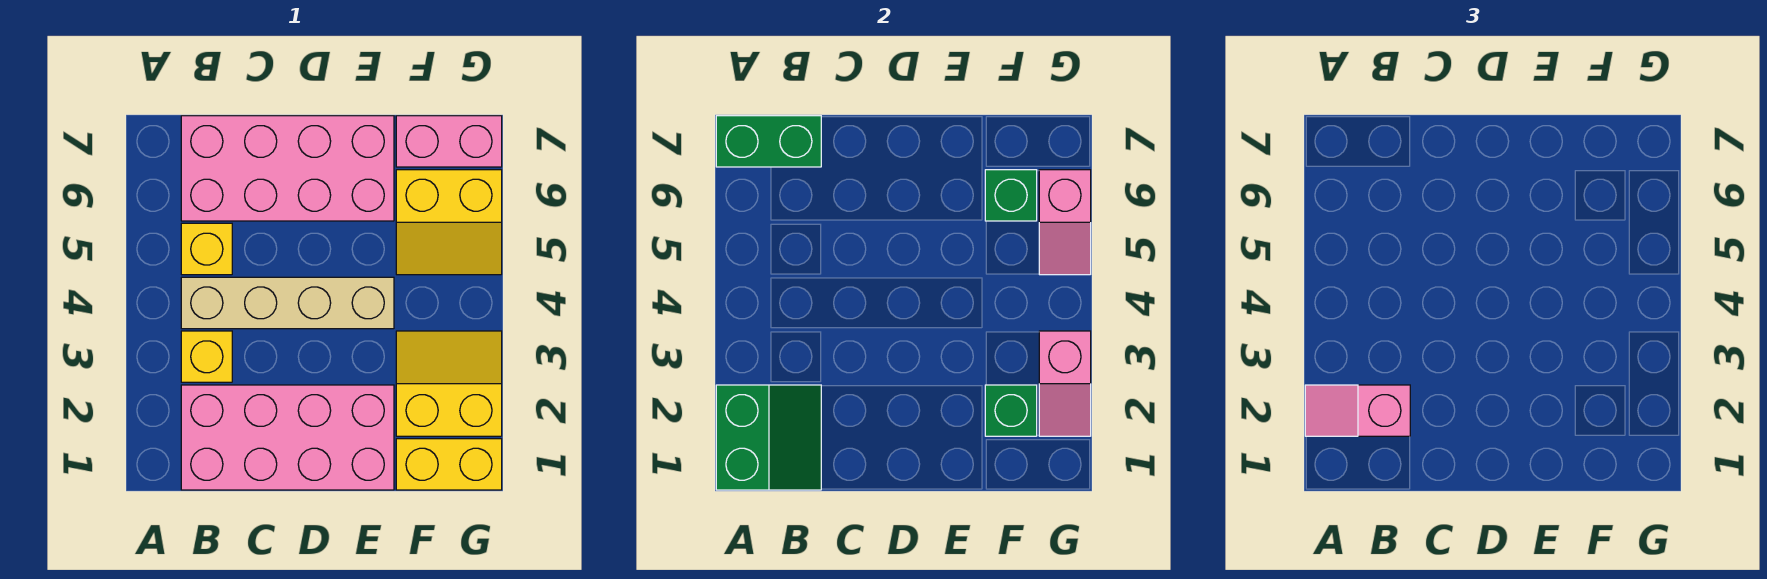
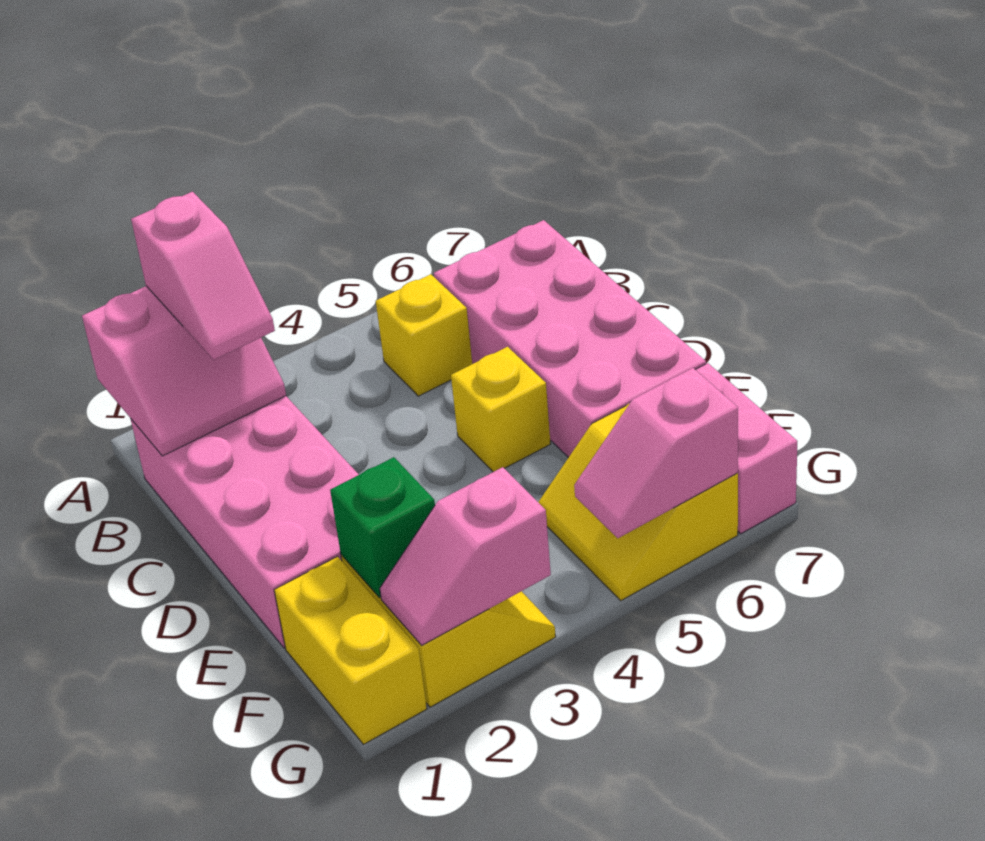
green 2x2 slope [716,385,821,490] -> pink 2x2 slope [82,286,286,456]
pink 1x2 slope [1305,385,1410,436] -> pink 1x2 slope turned to [131,192,275,360]
green 1x2 brick [716,116,821,167] -> none
yellow 1x1 brick [181,331,232,382] -> yellow 1x1 brick moved to [451,347,550,472]
tan 1x4 brick [181,277,394,329] -> none
green 1x1 brick [985,170,1037,221] -> none

